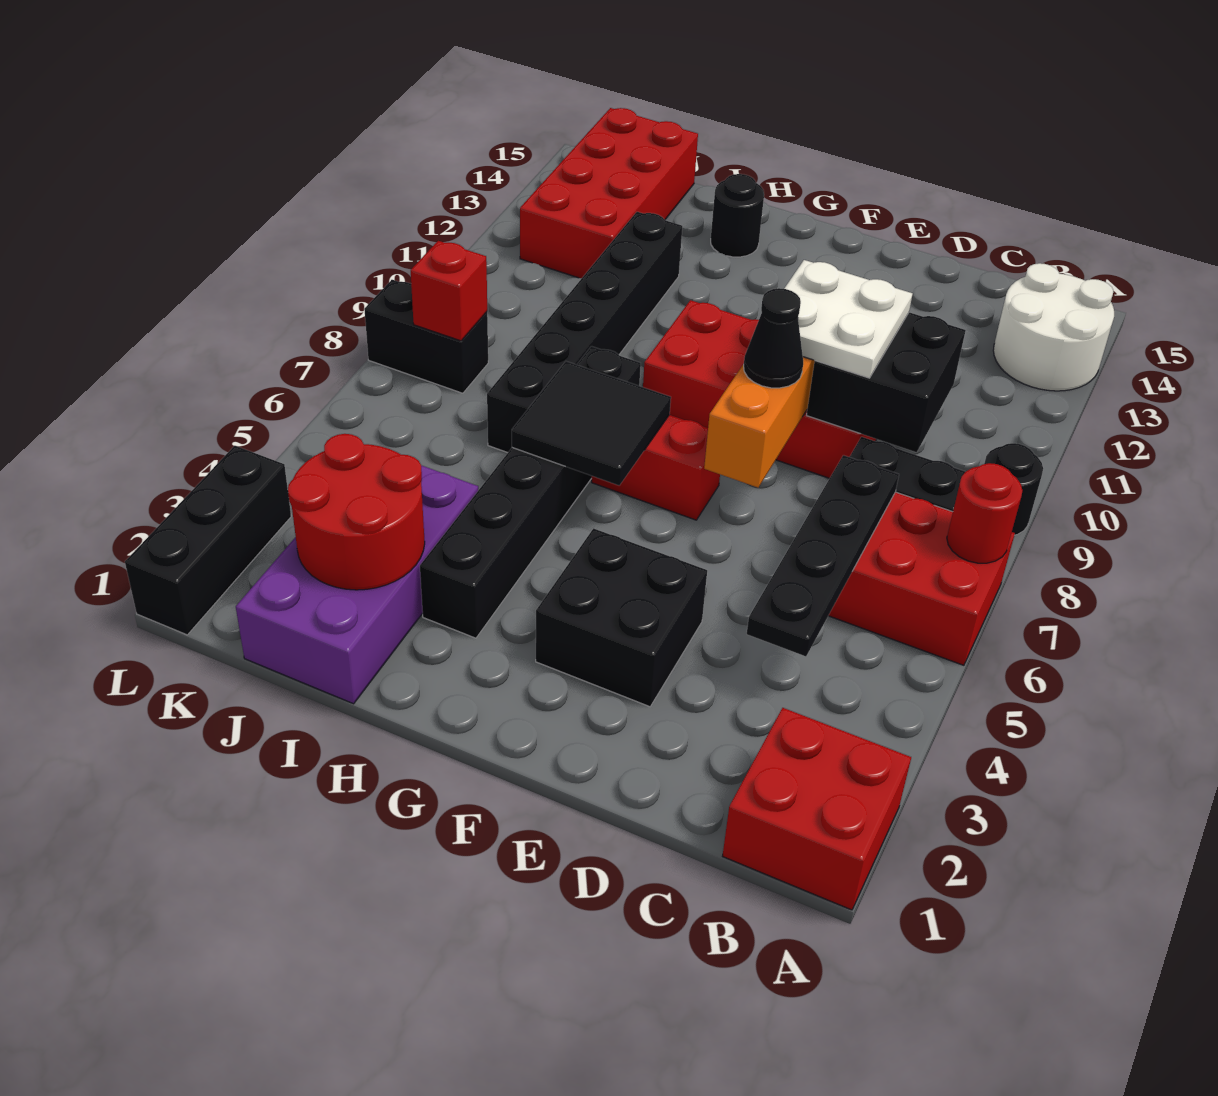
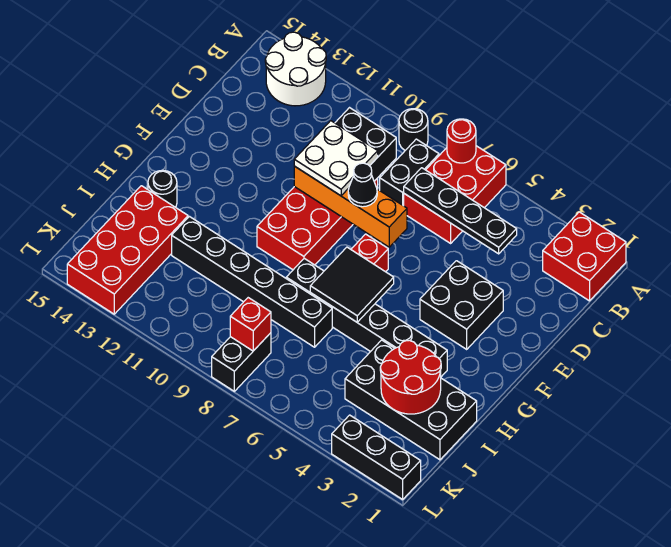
purple 2x4 brick [236,465,478,704] -> black 2x4 brick [345,340,477,460]
red 2x4 brick [520,108,698,278] -> red 2x4 brick turned to [67,186,188,314]

